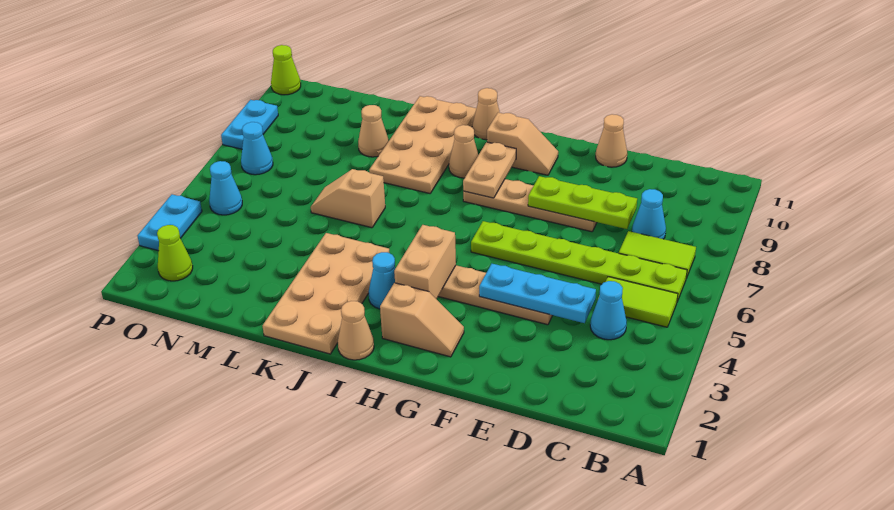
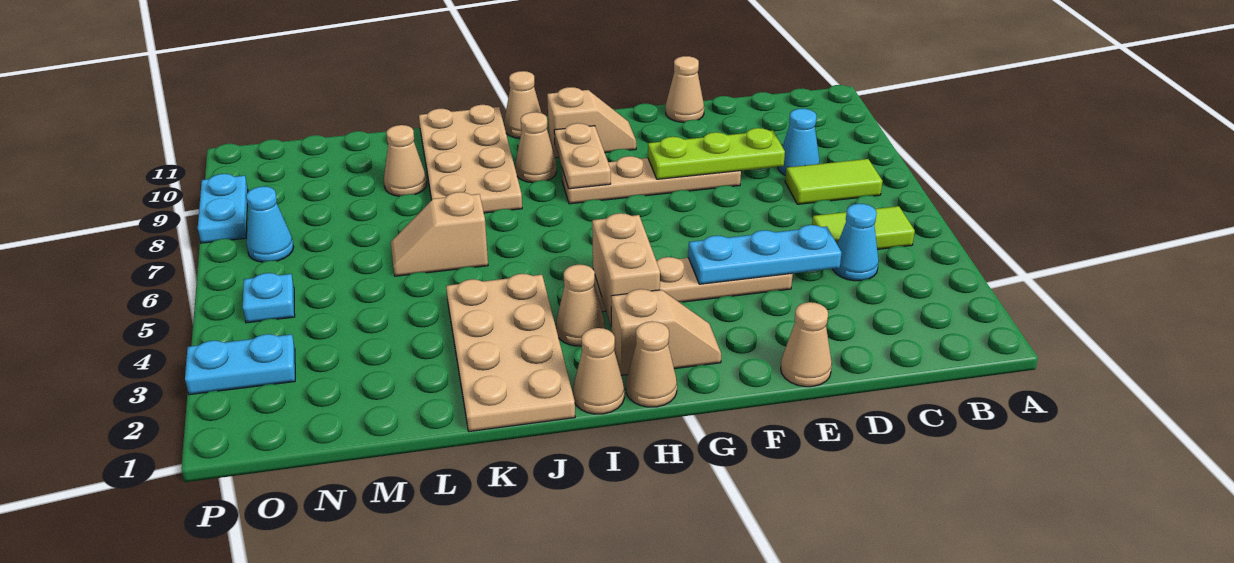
lime 1x6 plate [471,221,687,302] -> none
none -> tan 1x1 cone [781,302,832,387]
none -> tan 1x1 cone [626,321,677,407]
cyan 1x1 cone [369,252,395,309] -> tan 1x1 cone [556,264,604,346]
lime 1x1 cone [157,225,193,281] -> none
cyan 1x1 cone [209,161,242,215] -> cyan 1x1 plate [243,273,295,323]
cyan 1x2 plate [138,194,202,251] -> cyan 1x2 plate turned to [185,334,295,395]
lime 1x1 cone [271,45,301,95] -> none

